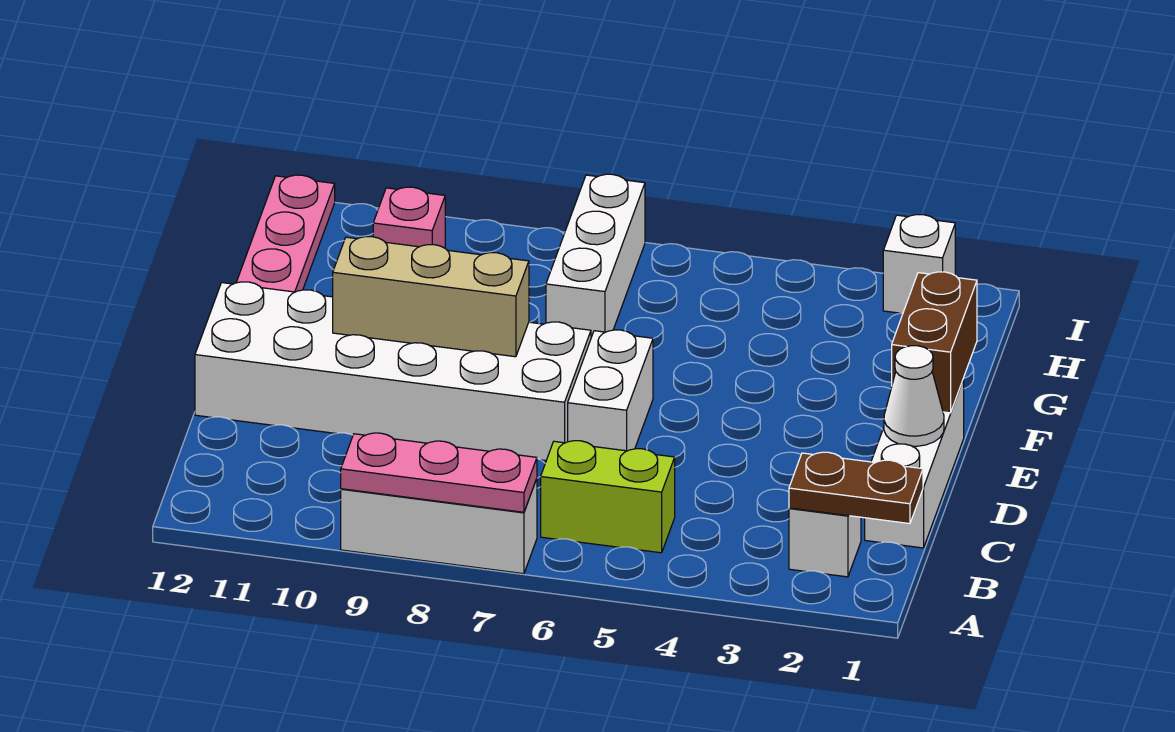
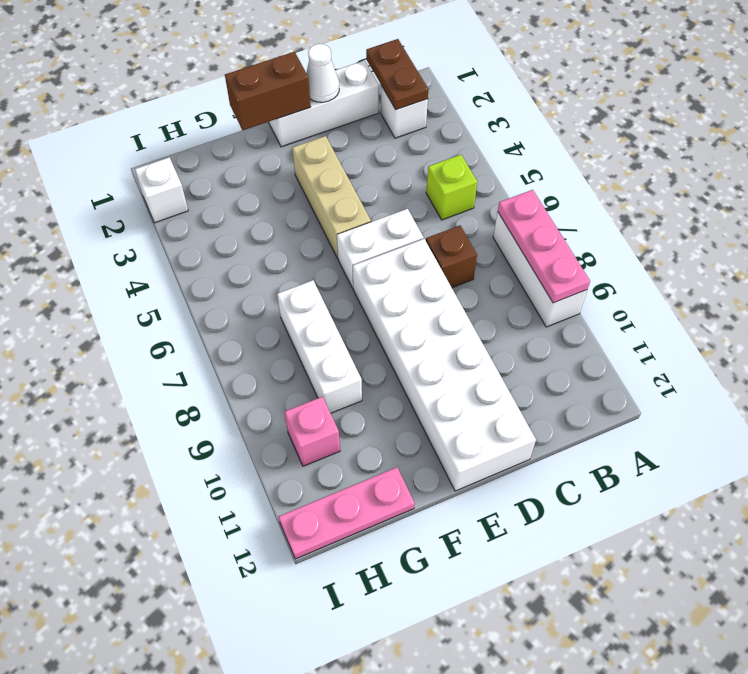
lime 1x2 brick [541,441,675,553] -> lime 1x1 brick [426,155,477,220]
none -> brown 1x1 brick [426,226,477,288]
tan 1x3 brick [333,237,529,357] -> tan 1x3 brick moved to [292,136,371,258]
white 1x3 brick [546,174,645,337] -> white 1x3 brick turned to [277,280,362,413]

